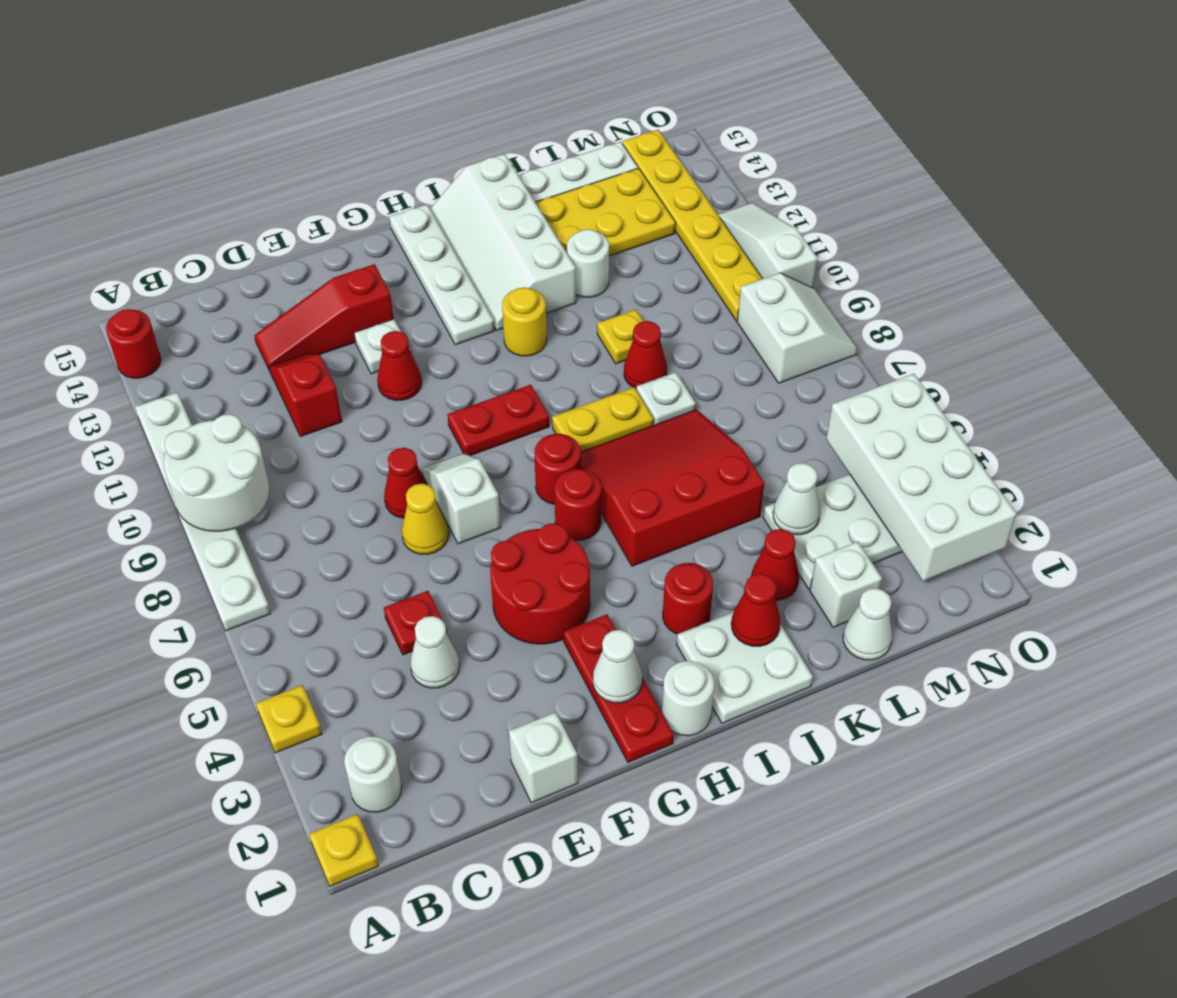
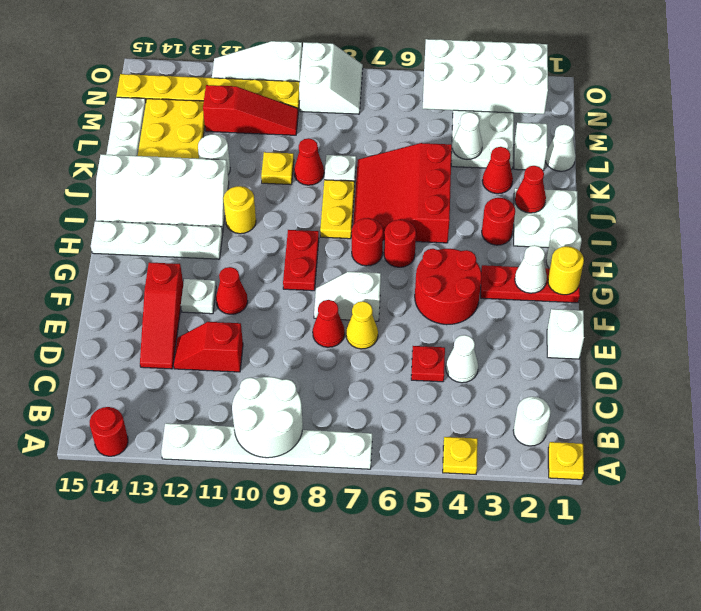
none -> yellow 1x1 round brick [548,246,584,295]
none -> red 1x3 slope [203,85,298,135]
white 2x2 slope [737,273,857,383] -> white 2x2 slope turned to [299,42,363,114]

